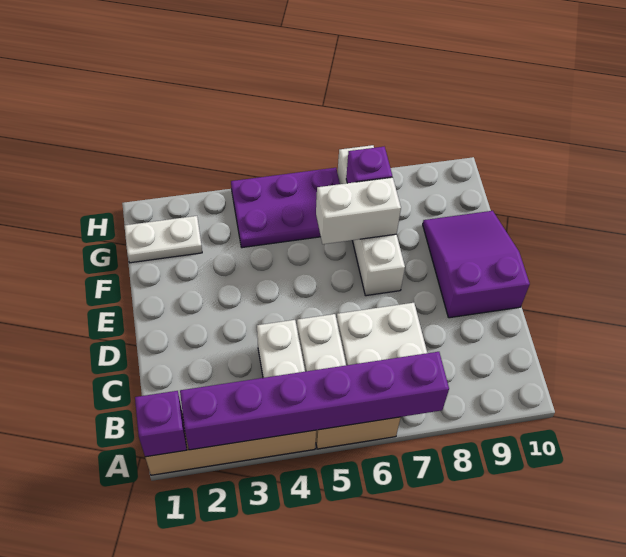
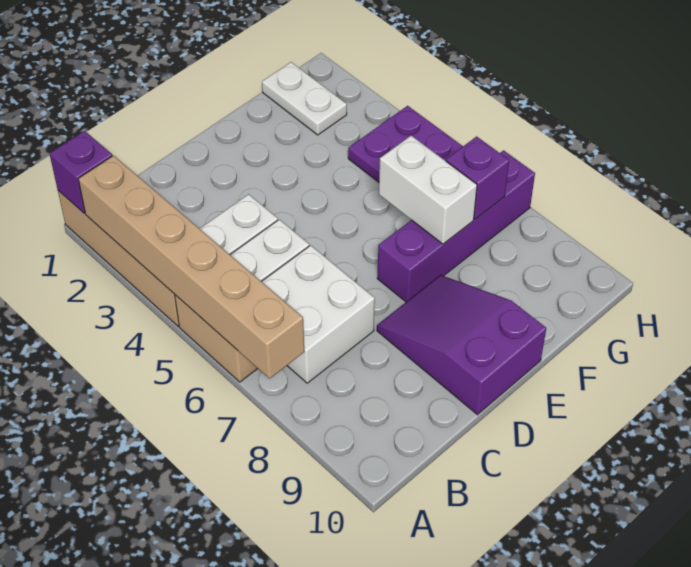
purple 1x6 brick [180,352,449,450] -> tan 1x6 brick [78,156,304,379]
purple 2x3 slope [423,211,530,318] -> purple 2x3 slope turned to [377,275,546,415]
white 1x4 brick [338,145,405,296] -> purple 1x4 brick [377,150,535,302]

